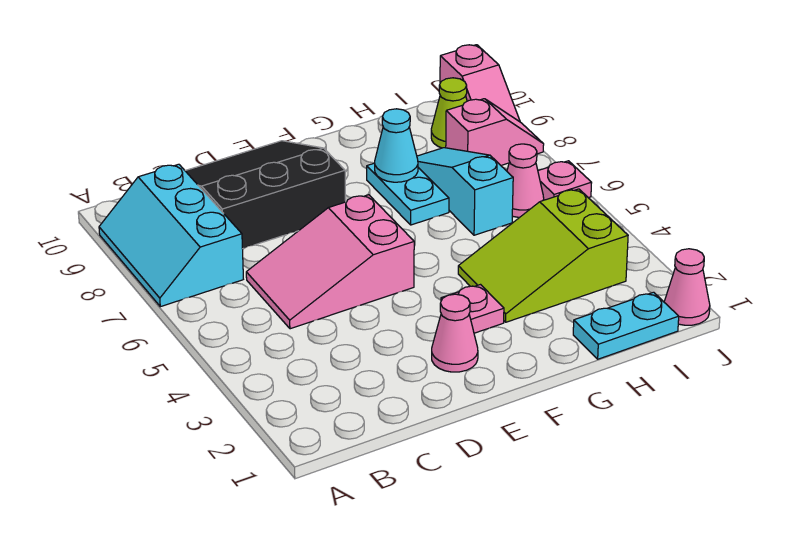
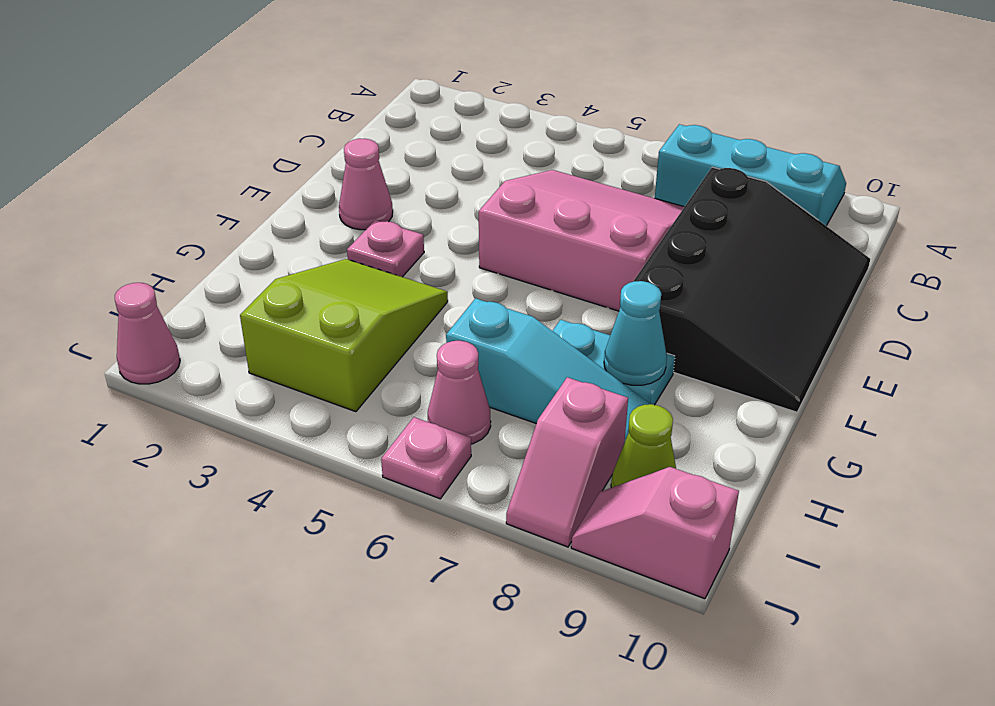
pink 2x3 slope [246,195,414,329] -> pink 3x3 slope [479,170,684,311]
black 3x3 slope [185,141,346,249] -> black 3x4 slope [633,167,870,412]
cyan 1x2 plate [573,292,679,359] -> none

